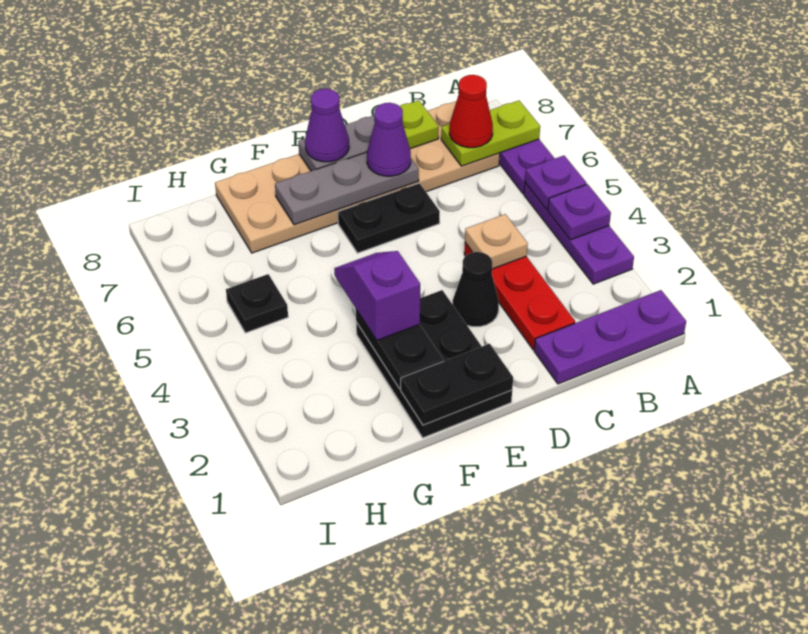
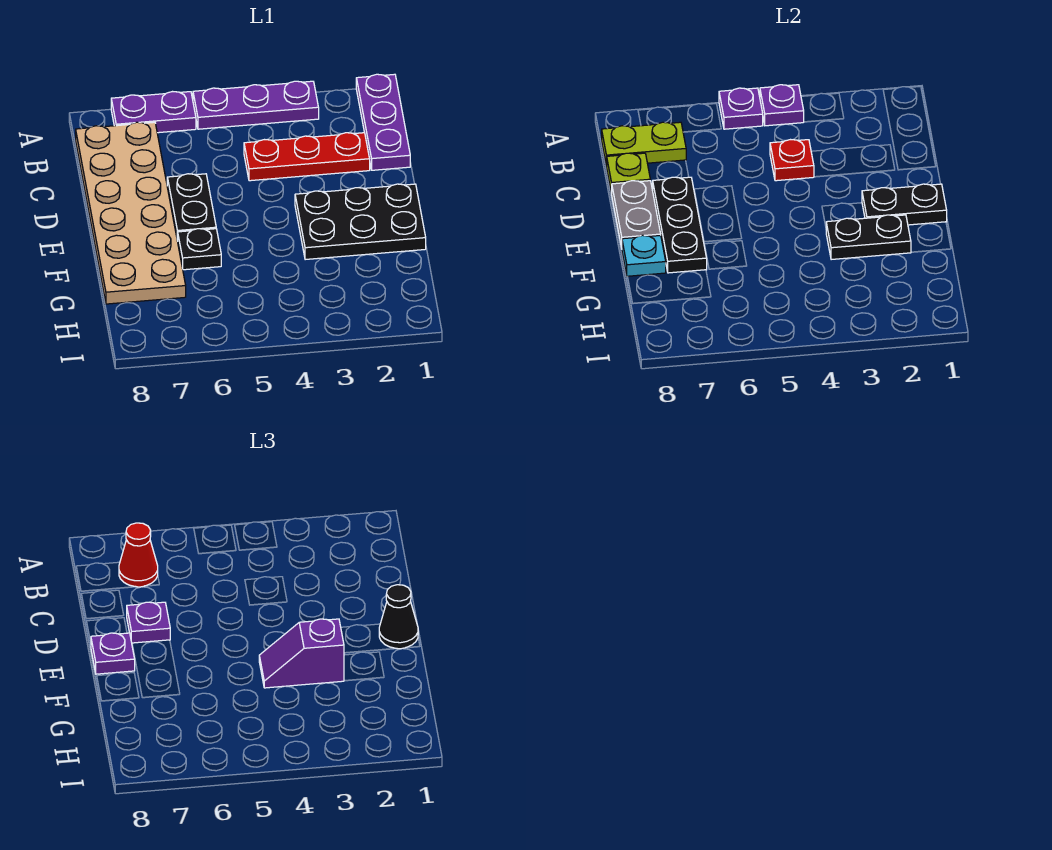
lime 1x2 plate [441,100,540,166] -> lime 1x2 plate turned to [602,122,686,167]
tan 1x1 plate [465,214,528,269] -> red 1x1 plate [770,140,814,181]
black 1x1 cone [453,252,499,327] -> black 1x1 cone moved to [379,585,418,649]
grey 1x3 plate [275,152,419,225] -> black 1x3 plate [653,177,707,273]
purple 1x1 cone [367,103,411,176] -> purple 1x1 plate [127,602,170,643]
black 1x2 plate [401,344,513,425] -> black 1x2 plate turned to [862,184,947,225]
purple 1x1 cone [305,89,349,162] -> purple 1x1 plate [91,633,135,674]
none -> cyan 1x1 plate [622,235,666,277]
black 1x1 plate [226,274,288,333] -> black 1x1 plate moved to [178,229,221,270]

